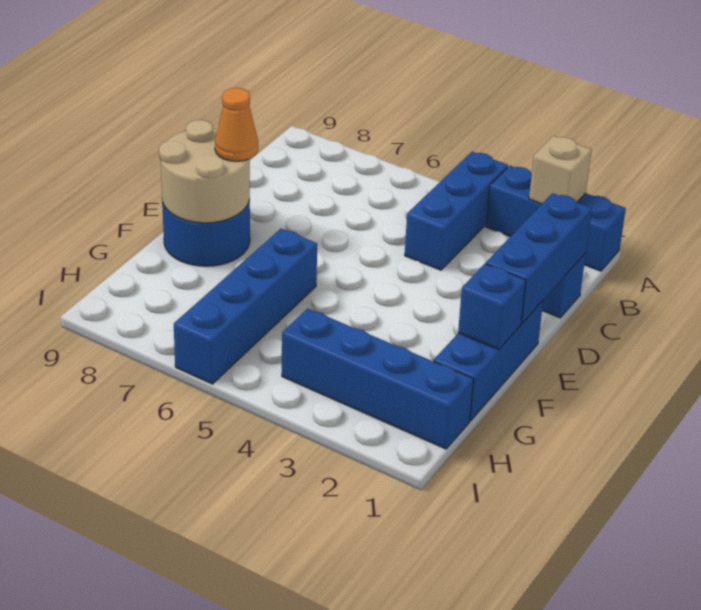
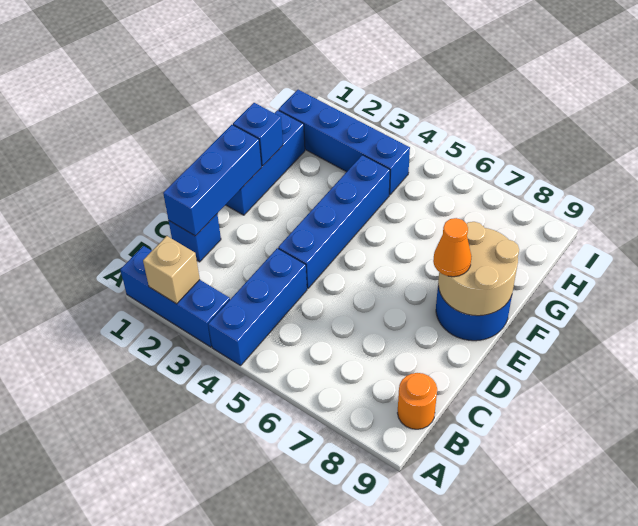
none -> orange 1x1 round brick [398,373,437,429]
blue 1x4 brick [174,229,317,384] -> blue 1x4 brick moved to [278,155,390,288]

